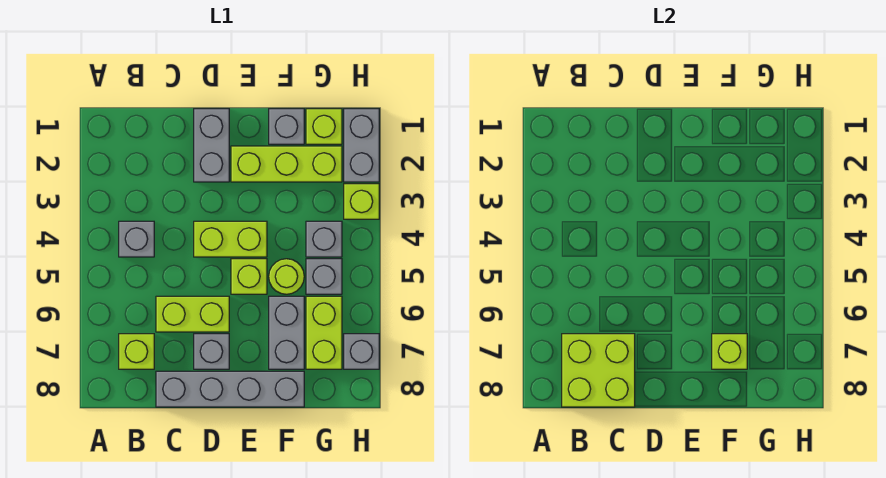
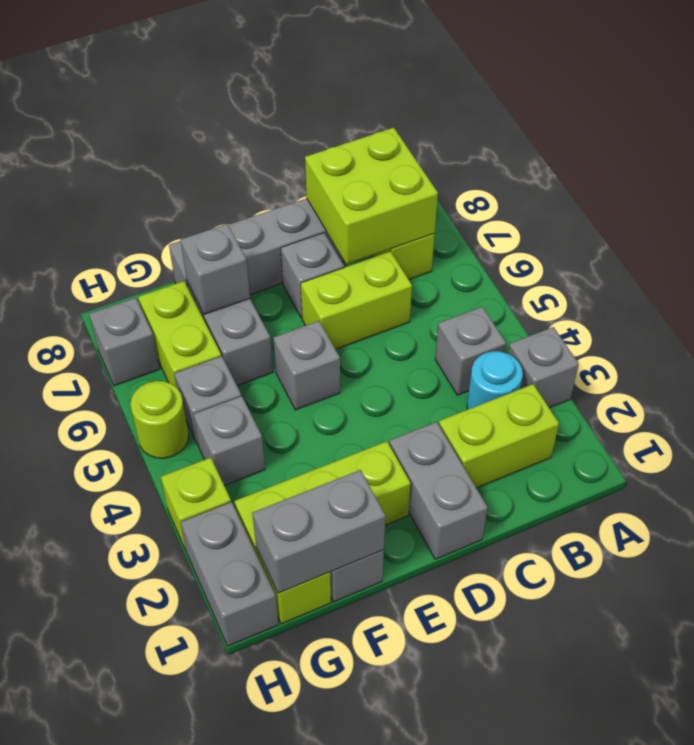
none -> grey 1x1 brick [508,327,579,408]
none -> cyan 1x1 round brick [467,351,523,410]
lime 1x2 brick [194,221,267,257] -> lime 1x2 brick moved to [439,384,559,488]
lime 1x1 brick [231,259,267,294] -> grey 1x1 brick [273,321,340,410]
none -> grey 1x2 brick [252,470,385,593]
lime 1x1 round brick [269,259,304,294] -> lime 1x1 round brick moved to [130,381,189,458]
lime 1x1 brick [712,334,747,369] -> grey 1x1 brick [180,224,250,314]

